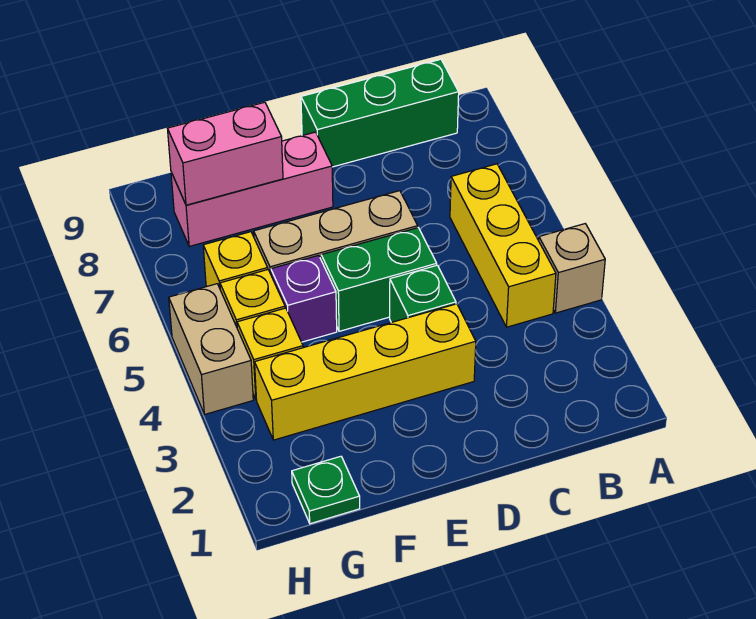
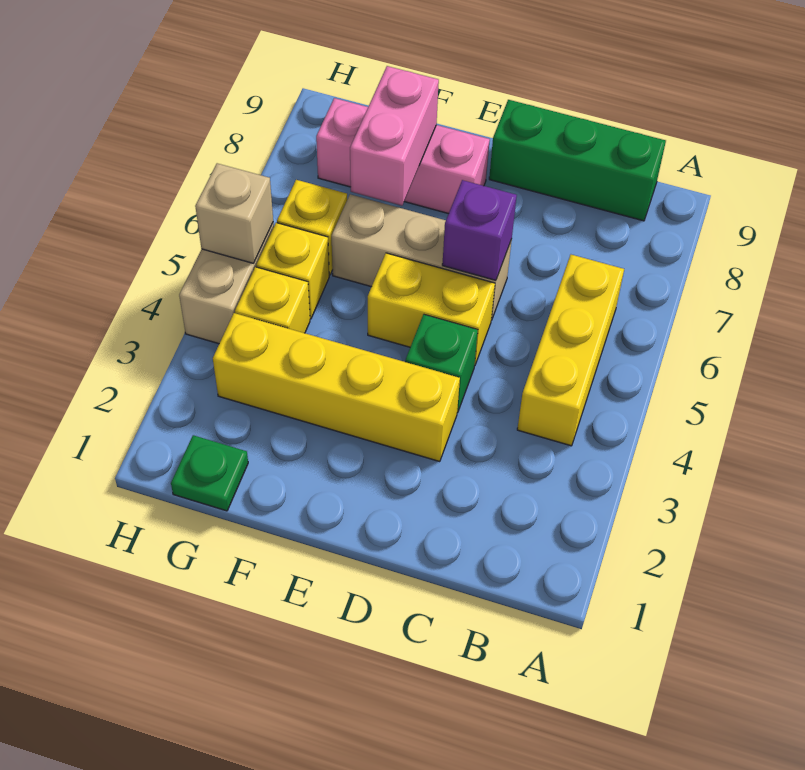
tan 1x1 brick [539,224,605,313] -> tan 1x1 brick moved to [195,163,273,263]
green 1x2 brick [321,228,437,331] -> yellow 1x2 brick [368,253,495,366]
purple 1x1 brick [271,255,337,342] -> purple 1x1 brick moved to [442,180,517,280]
pink 1x2 brick [167,102,283,205] -> pink 1x2 brick turned to [350,66,439,206]

